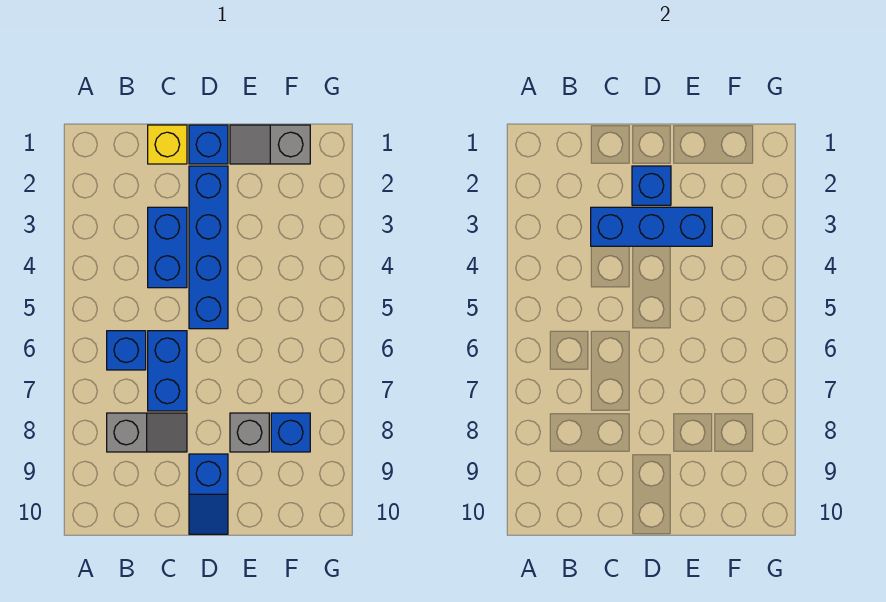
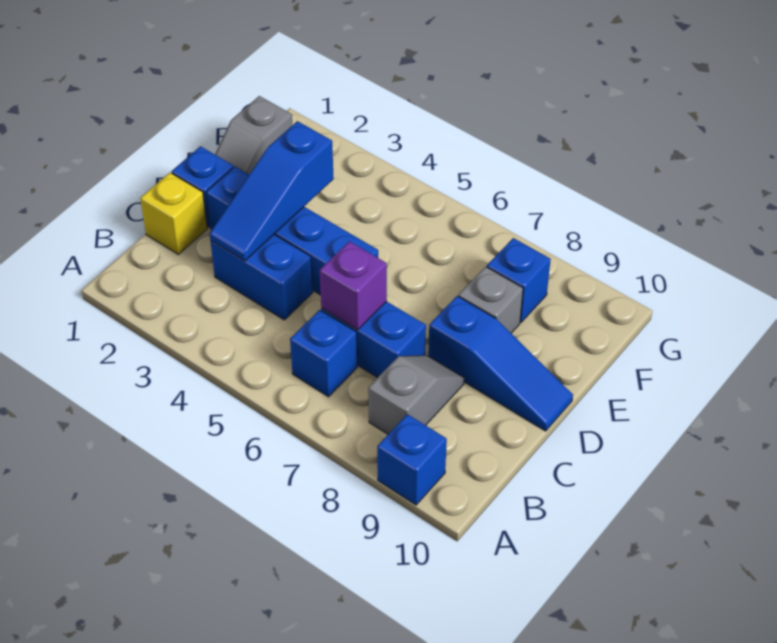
blue 1x3 brick [591,207,712,246] -> blue 1x3 slope [210,121,334,261]
none -> purple 1x1 brick [320,241,387,330]
blue 1x1 brick [632,166,671,205] -> blue 1x1 brick moved to [377,414,447,505]
blue 1x2 slope [189,454,228,534] -> blue 1x3 slope [428,296,573,431]

